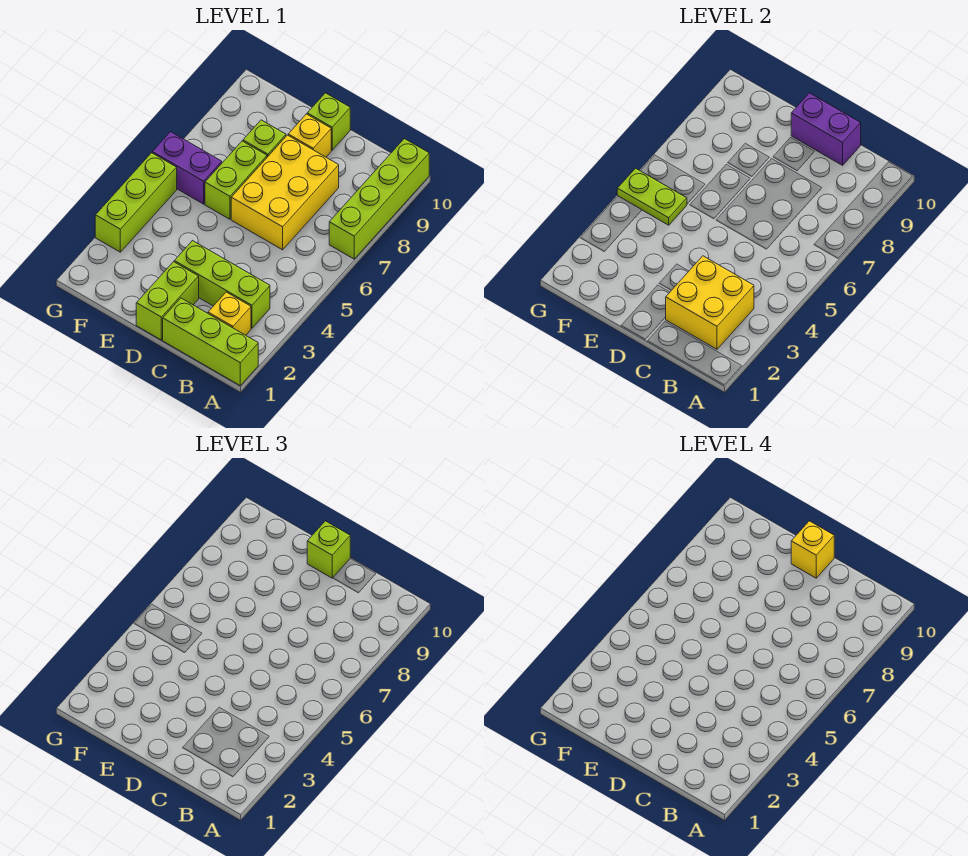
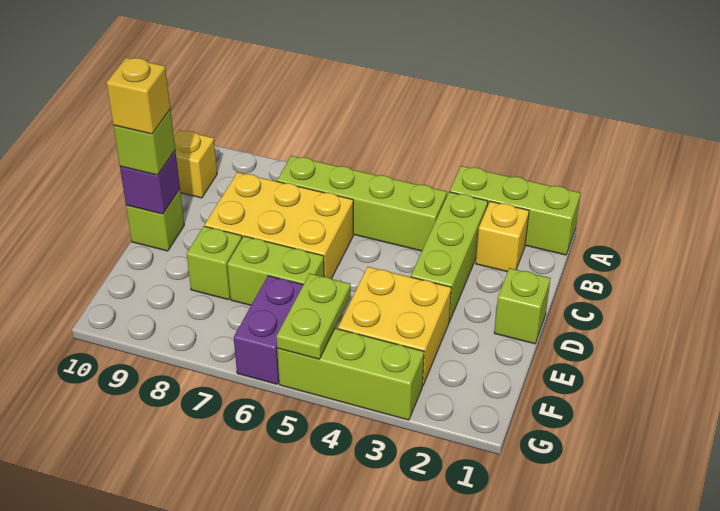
lime 1x3 brick [163,298,258,385] -> lime 1x3 brick turned to [449,166,581,255]
lime 1x4 brick [329,139,429,259] -> lime 1x4 brick moved to [277,156,447,251]
yellow 2x2 brick [666,256,754,349] -> yellow 2x2 brick moved to [338,267,451,385]
purple 1x2 brick [791,93,861,165] -> purple 1x1 brick [120,151,180,214]
lime 1x2 brick [136,262,199,340] -> lime 1x1 brick [494,268,551,344]
yellow 1x1 brick [288,114,331,157] -> yellow 1x1 brick moved to [174,130,217,198]

